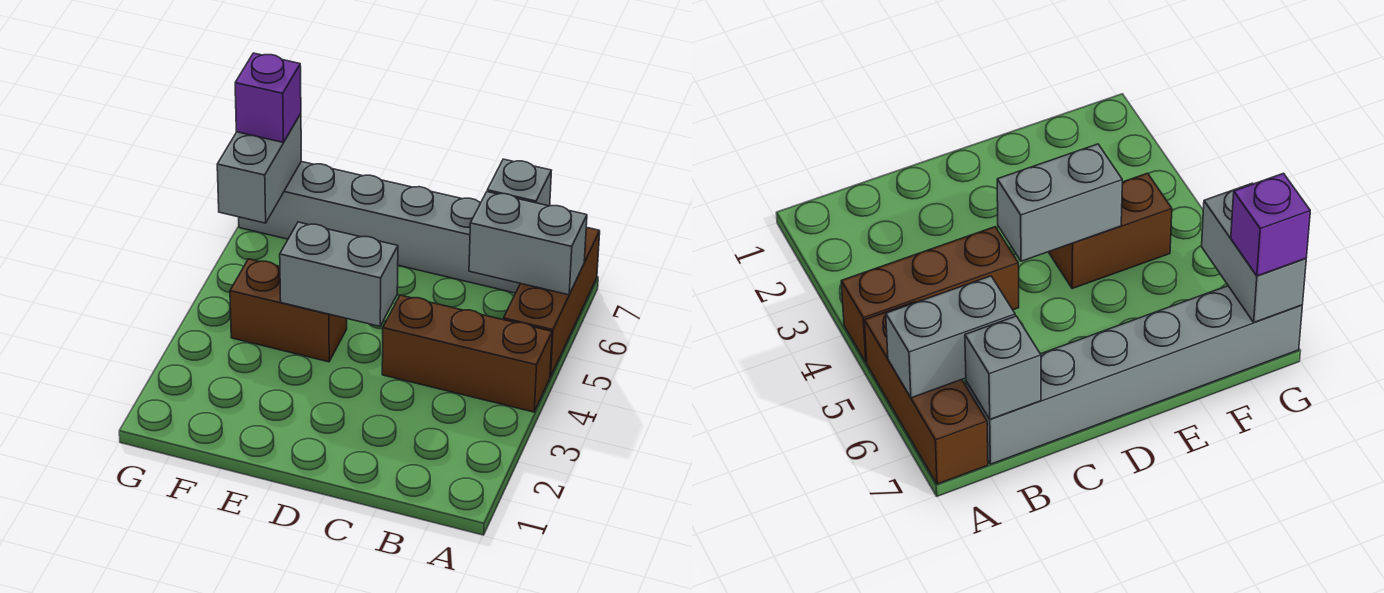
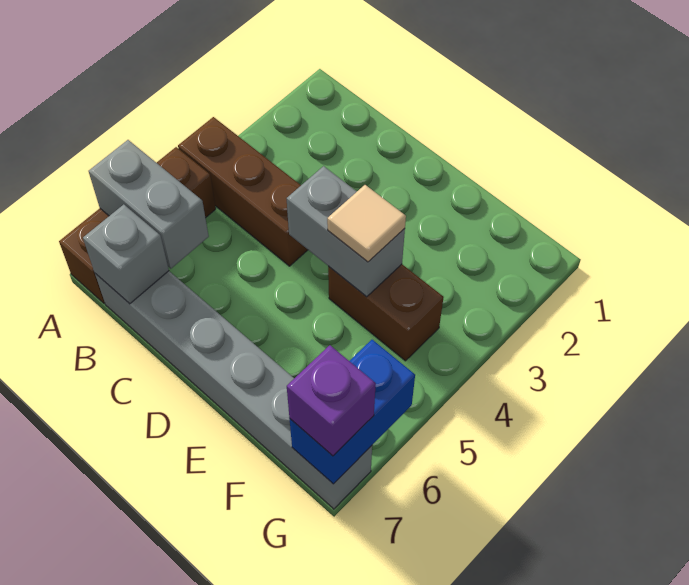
none -> tan 1x1 tile [327,185,406,262]
grey 1x2 brick [217,114,301,223] -> blue 1x2 brick [290,340,415,484]

